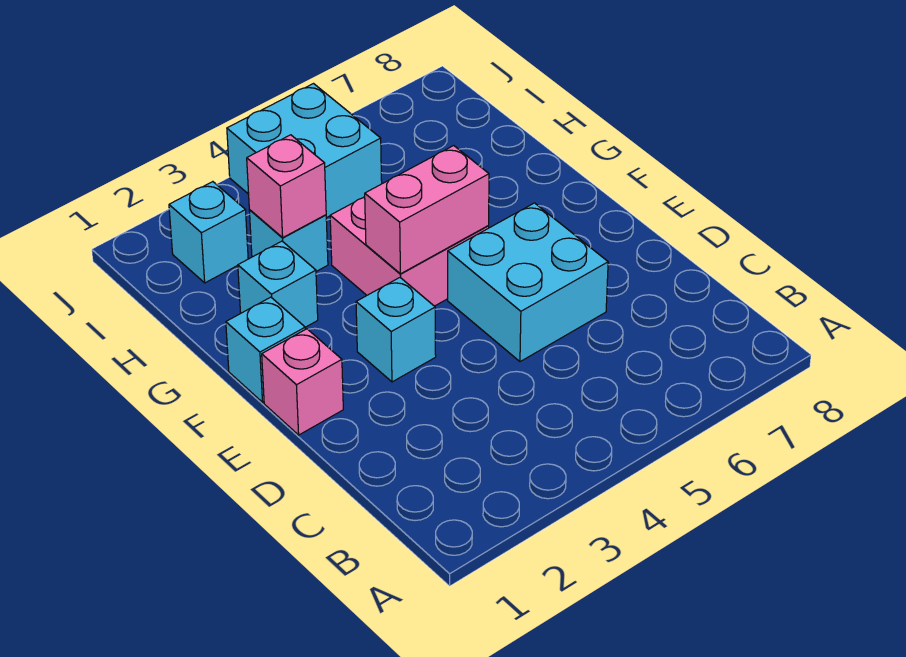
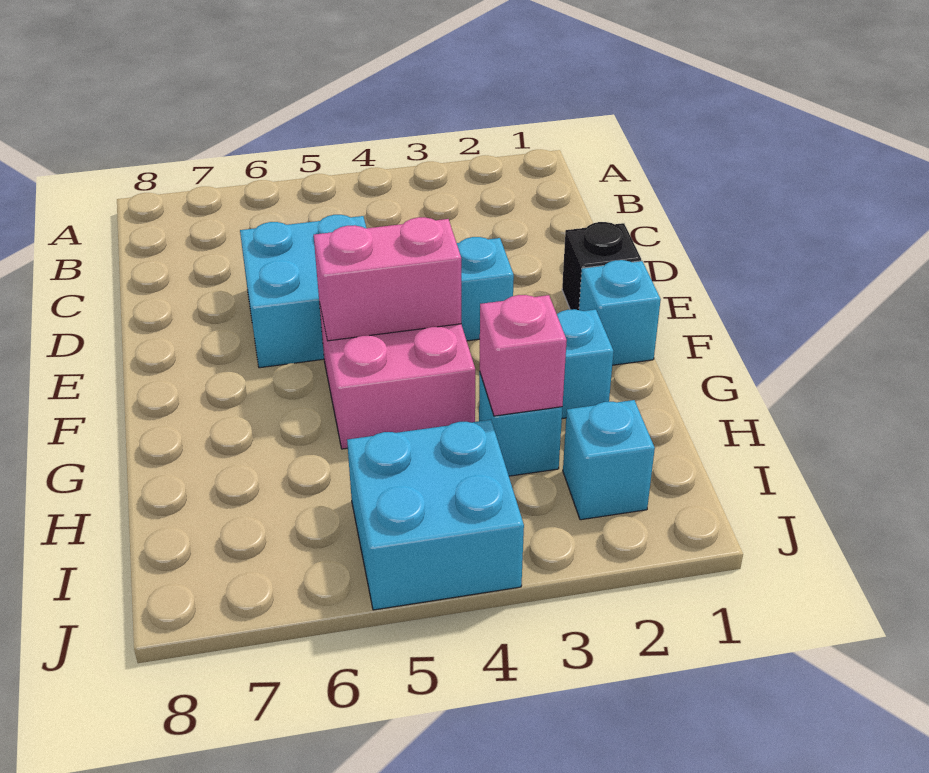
pink 1x1 brick [262,329,343,435] -> black 1x1 brick [562,222,641,310]

